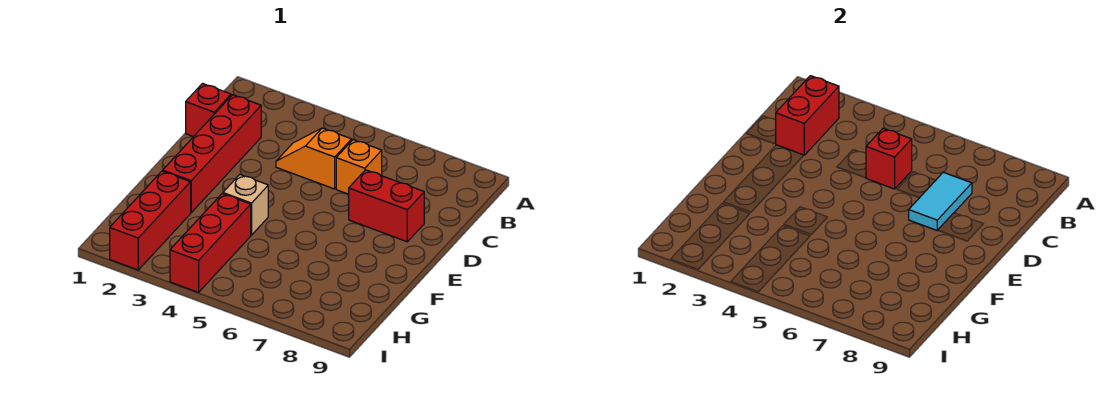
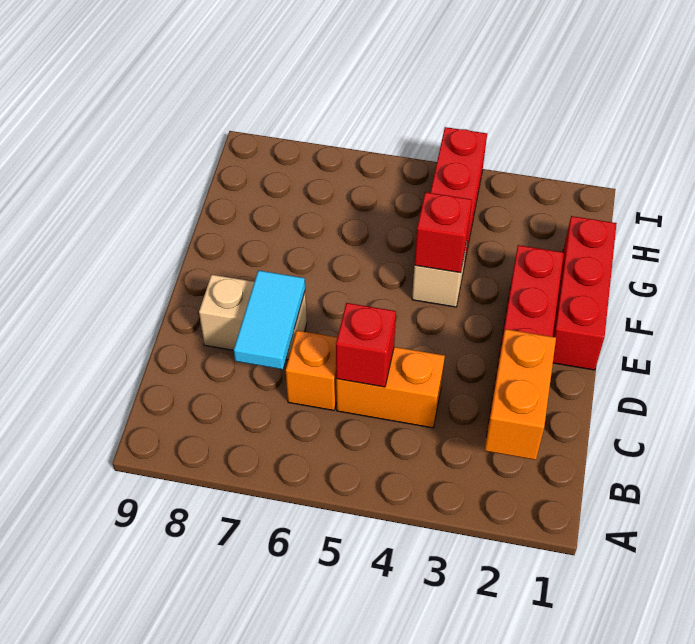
red 1x2 brick [776,76,839,155] -> orange 1x2 brick [485,329,556,460]
red 1x1 brick [186,84,231,137] -> red 1x1 brick moved to [415,192,472,273]
orange 1x2 slope [276,128,352,189] -> orange 1x2 brick [336,347,445,428]
red 1x2 brick [349,170,424,242] -> tan 1x2 brick [199,275,307,360]
red 1x3 brick [110,171,191,270] -> red 1x3 brick moved to [553,216,617,370]

